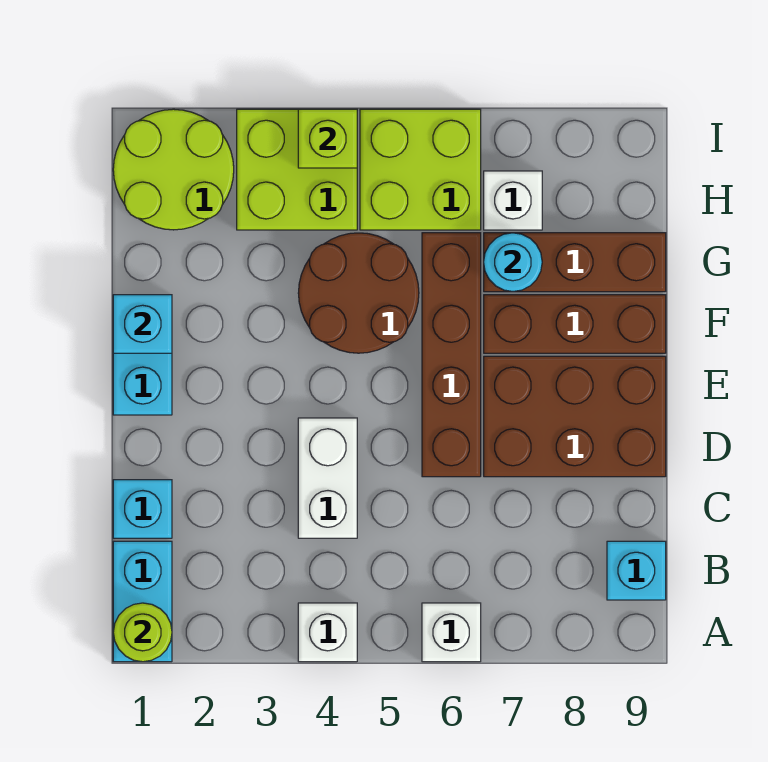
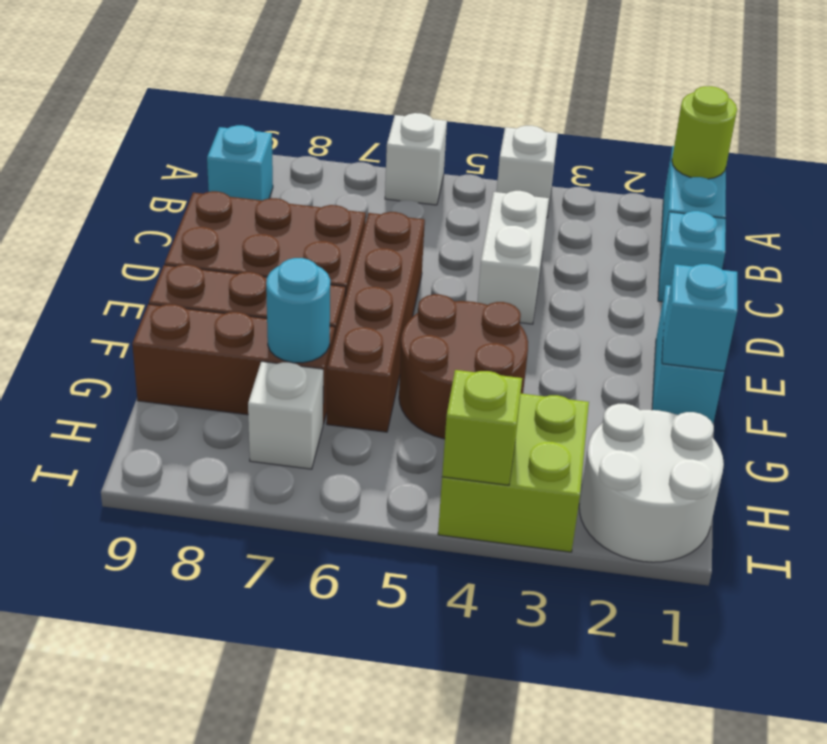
lime 2x2 round brick [113,109,234,230] -> white 2x2 round brick [579,404,724,562]
lime 2x2 brick [360,109,481,230] -> none

